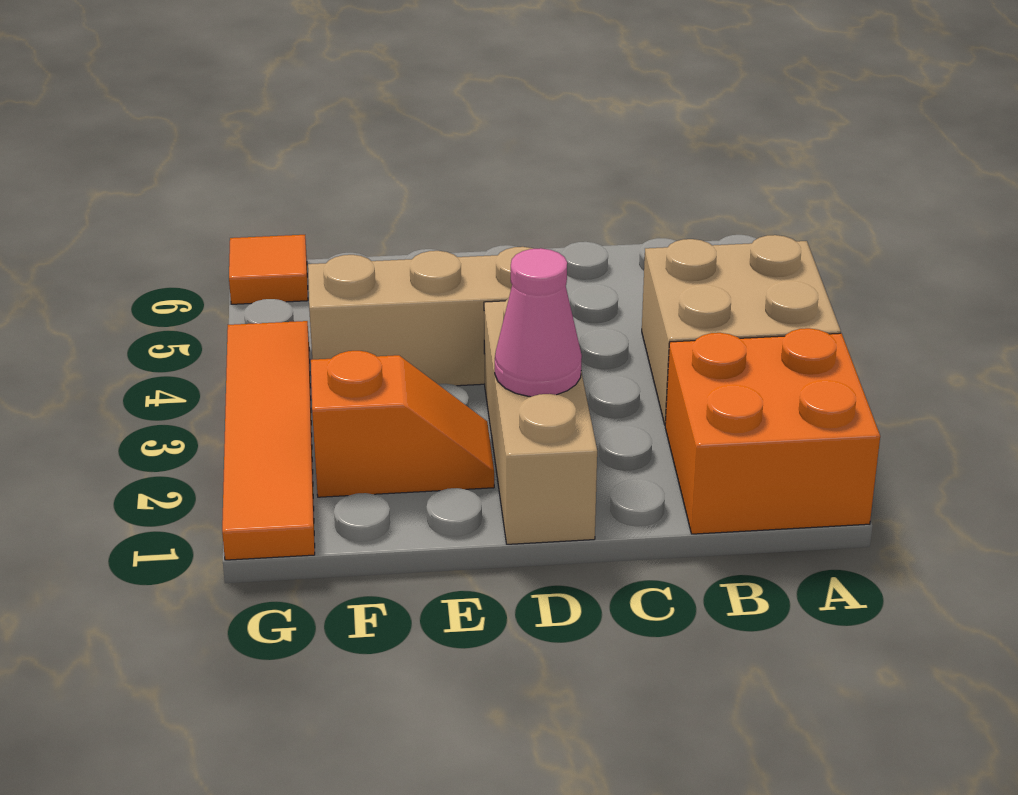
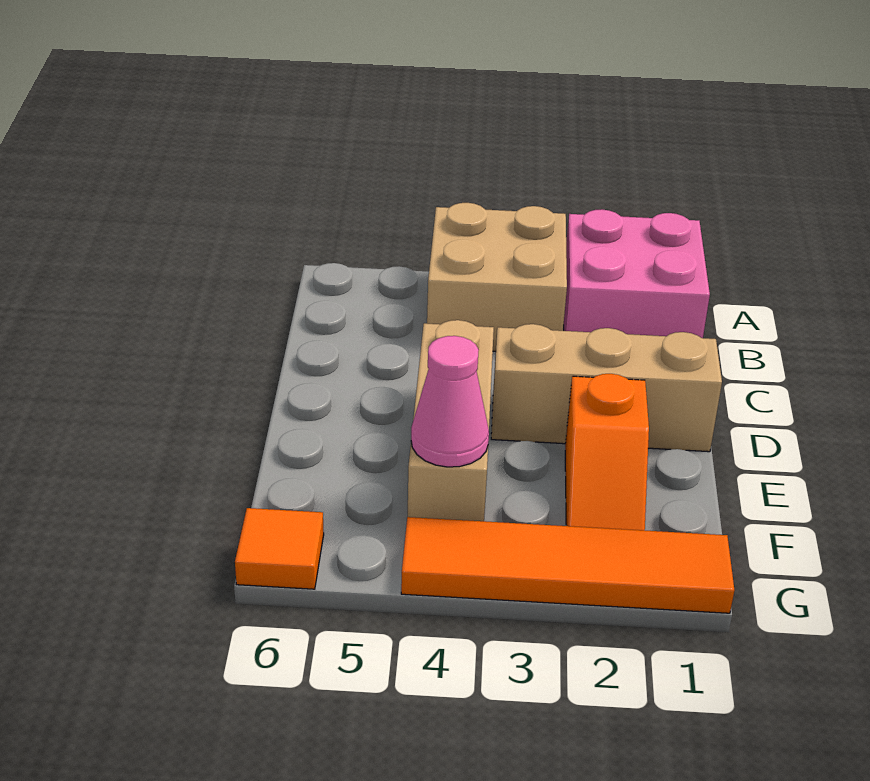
orange 2x2 brick [665,328,880,534] -> pink 2x2 brick [564,209,710,338]
pink 1x1 cone [495,248,582,397] -> pink 1x1 cone moved to [411,336,489,467]
orange 1x2 slope [311,351,494,497] -> orange 1x2 slope turned to [565,374,649,530]

